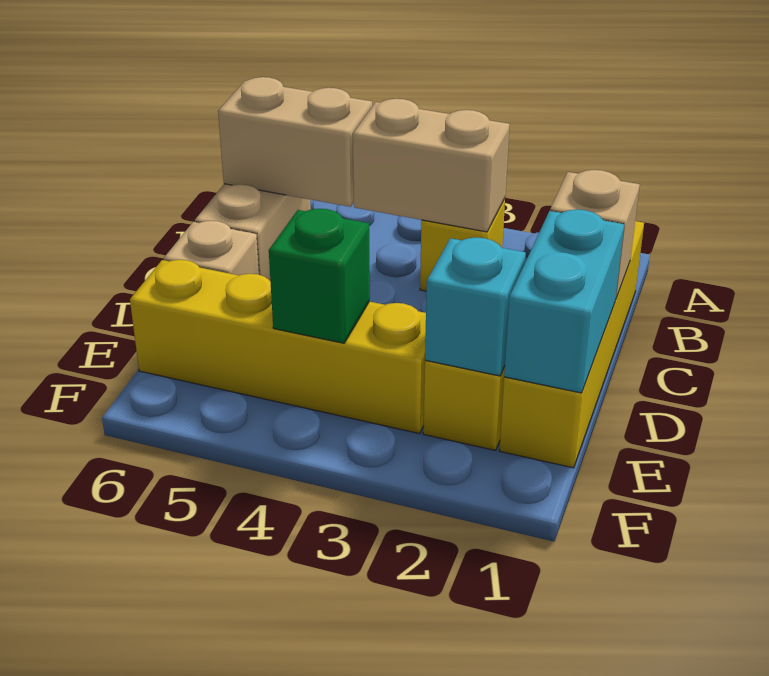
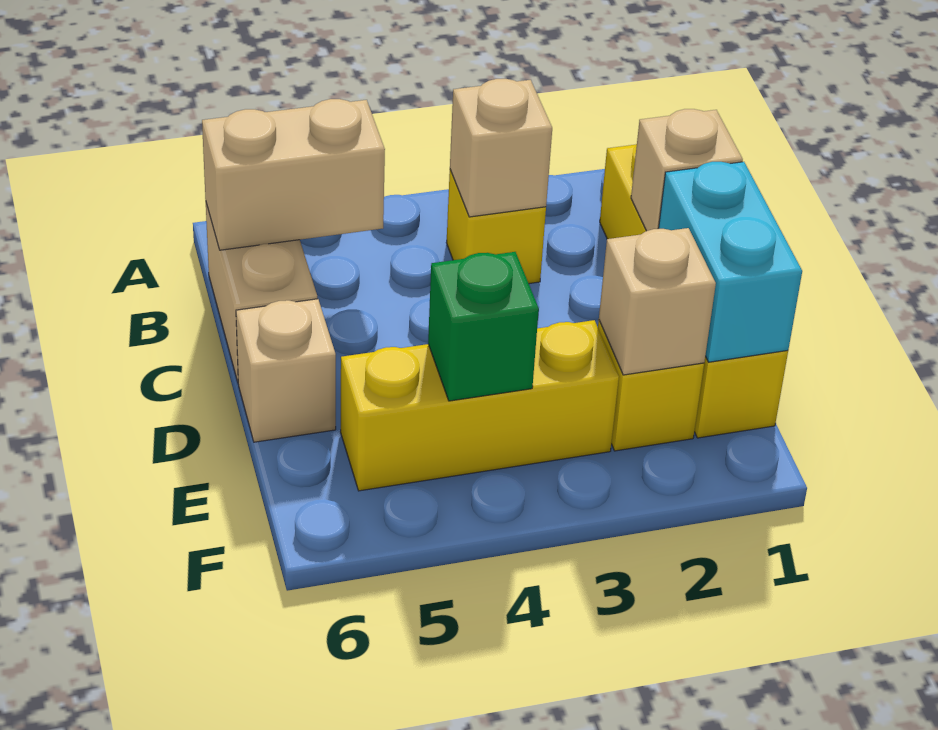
tan 1x2 brick [353,99,510,232] -> tan 1x1 brick [450,79,552,217]
cyan 1x1 brick [425,237,526,376] -> tan 1x1 brick [599,228,716,375]
yellow 1x4 brick [130,260,426,433] -> yellow 1x3 brick [340,320,619,491]

